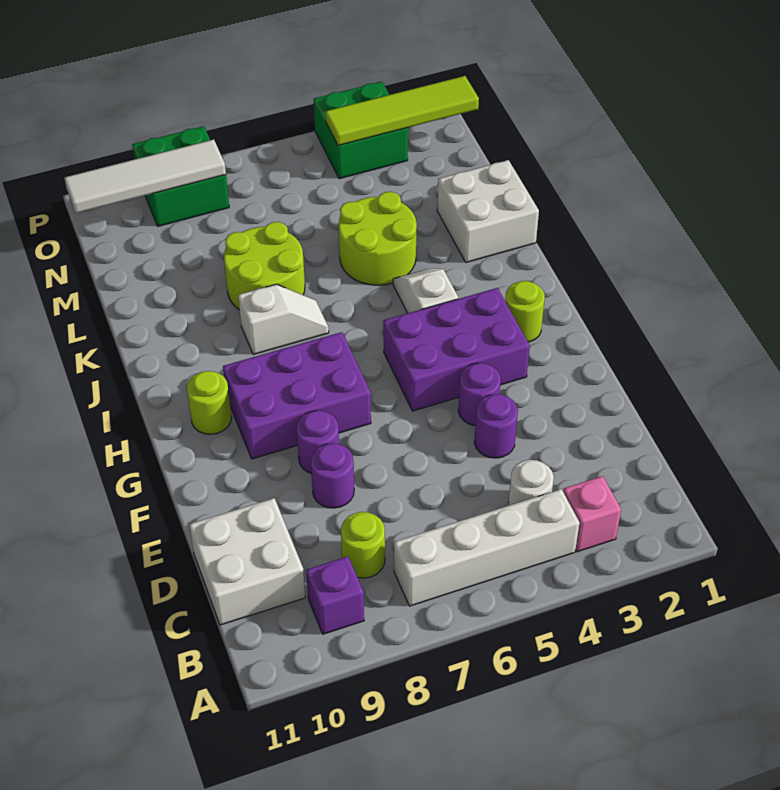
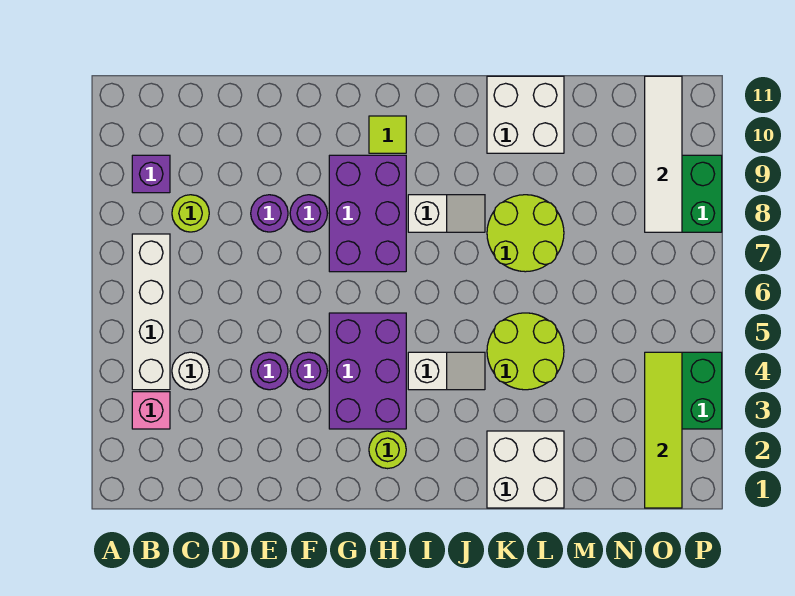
white 2x2 brick [189,498,305,625] -> white 2x2 brick moved to [487,76,564,153]
lime 1x1 round brick [187,371,232,434] -> lime 1x1 tile [369,116,406,153]
white 1x2 slope [238,284,329,355] -> white 1x2 slope turned to [408,195,485,232]

